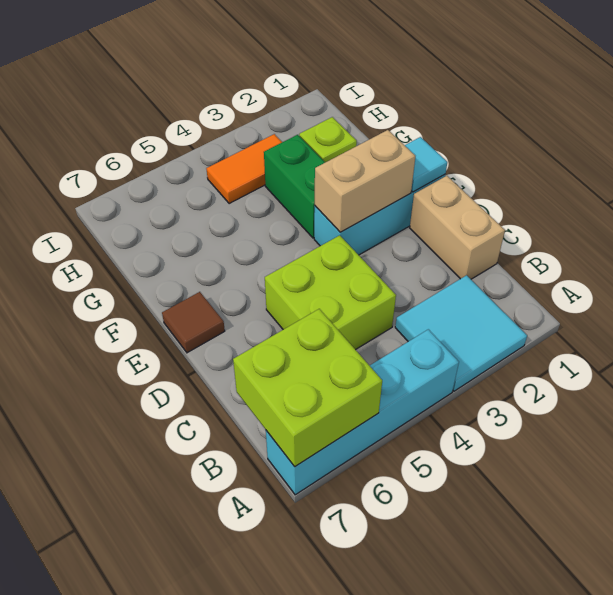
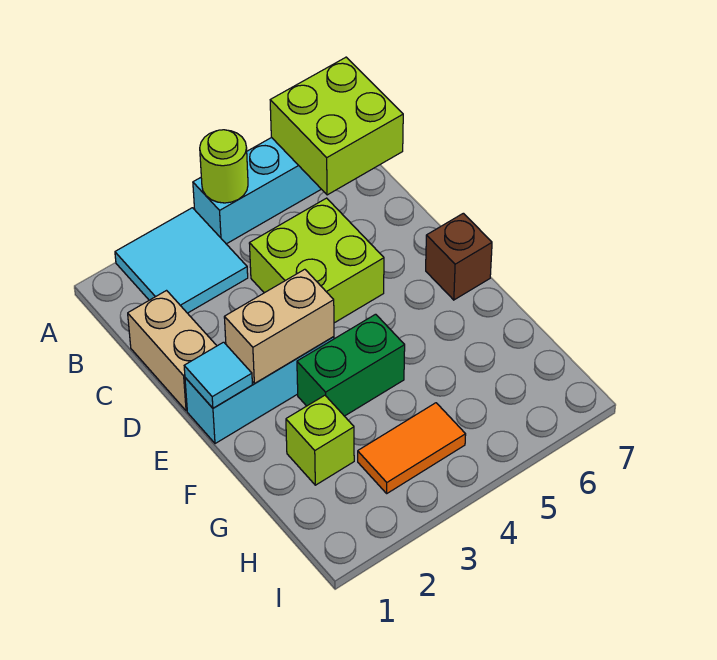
none -> lime 1x1 round brick [200,130,248,203]
brown 1x1 tile [162,292,225,353] -> brown 1x1 brick [426,213,492,300]
green 1x2 brick [264,135,325,238] -> green 1x2 brick turned to [297,314,405,416]

